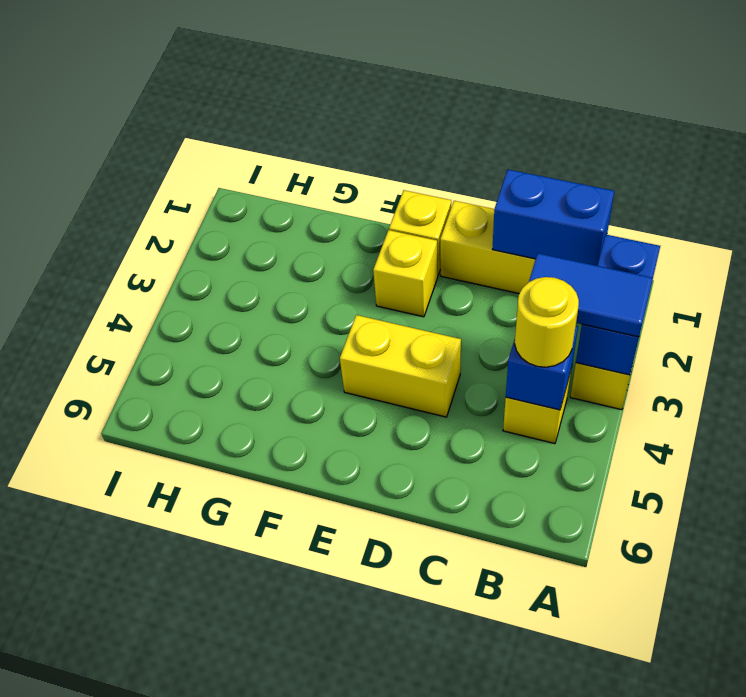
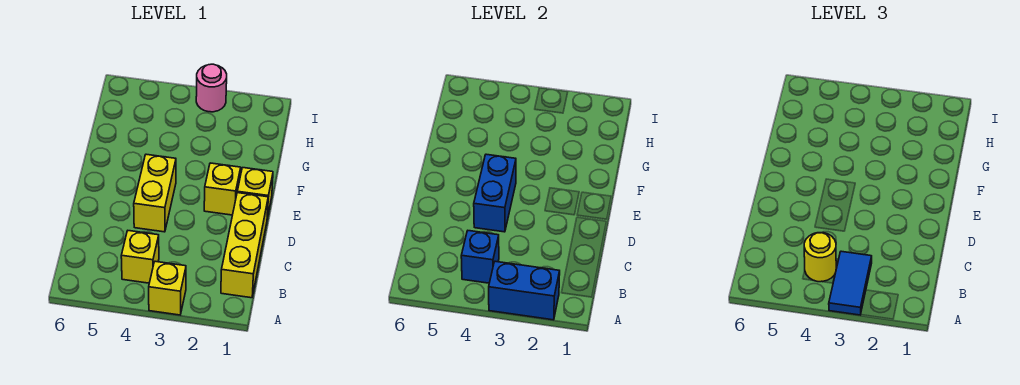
blue 1x2 brick [493,170,614,266] -> blue 1x2 brick moved to [474,154,516,232]
none -> pink 1x1 round brick [196,64,227,112]

